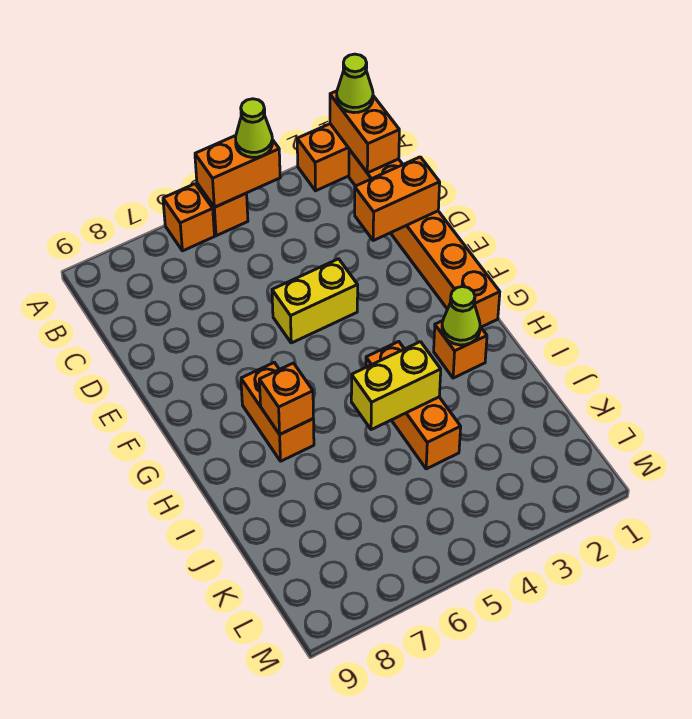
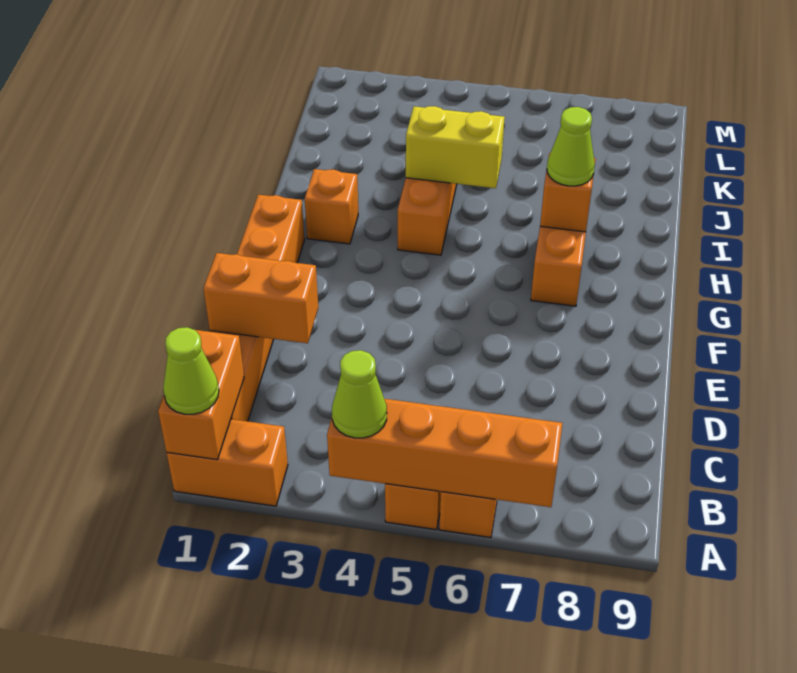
orange 1x2 brick [195,136,280,207] -> orange 1x4 brick [327,399,563,507]
yellow 1x2 brick [272,259,358,343] -> none
lime 1x1 cone [442,287,480,345] -> lime 1x1 cone moved to [547,107,595,186]

